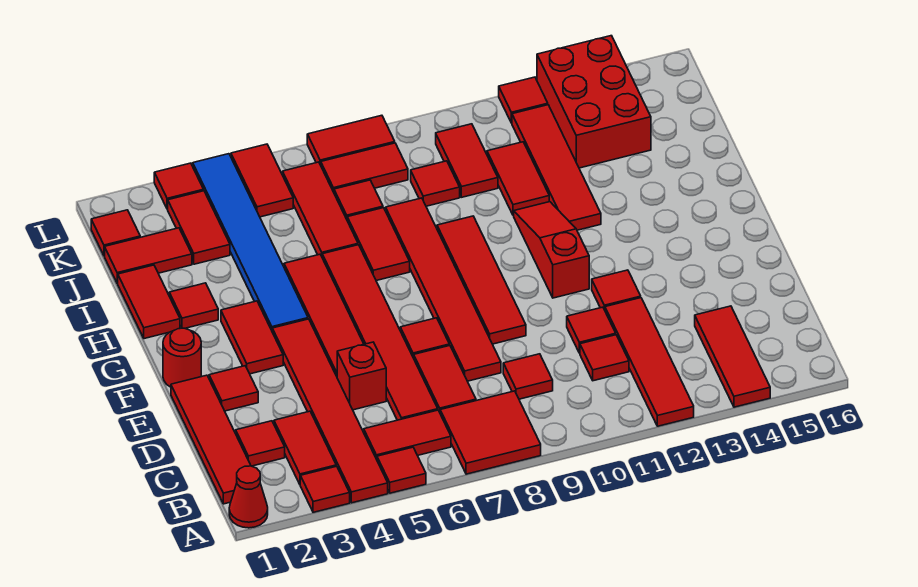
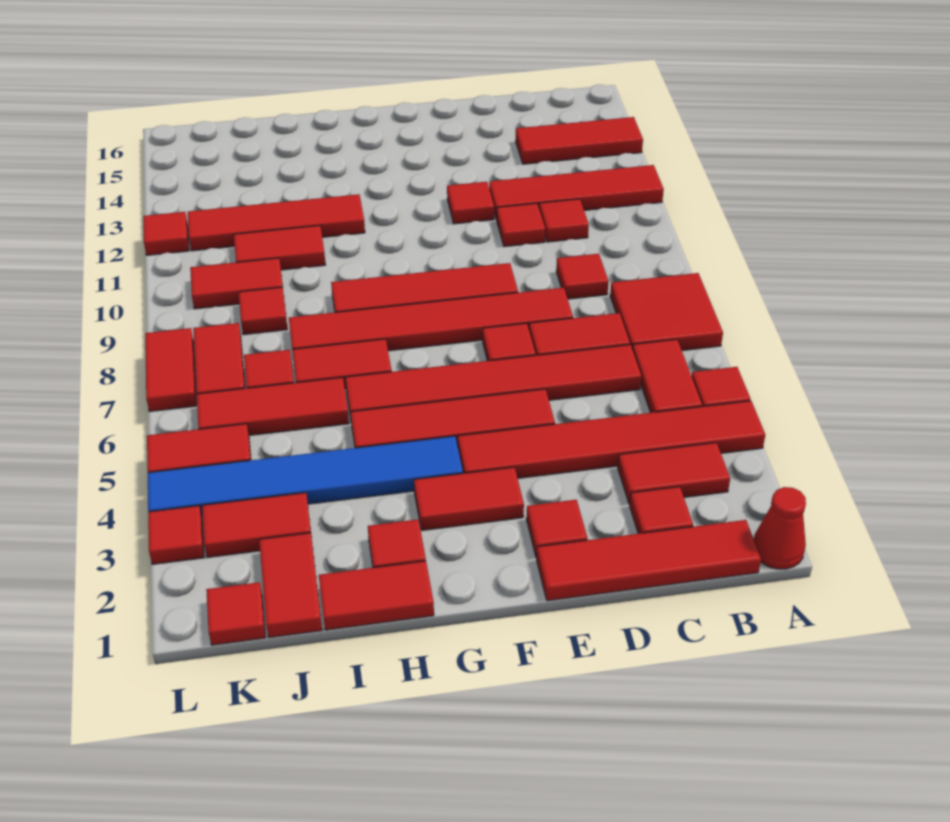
red 1x1 tile [300,466,350,512] -> none
red 1x1 brick [337,342,386,410] -> none
red 1x1 round brick [163,328,201,387] -> none
red 1x3 slope [514,202,589,298] -> none
red 2x3 brick [537,36,651,168] -> none

